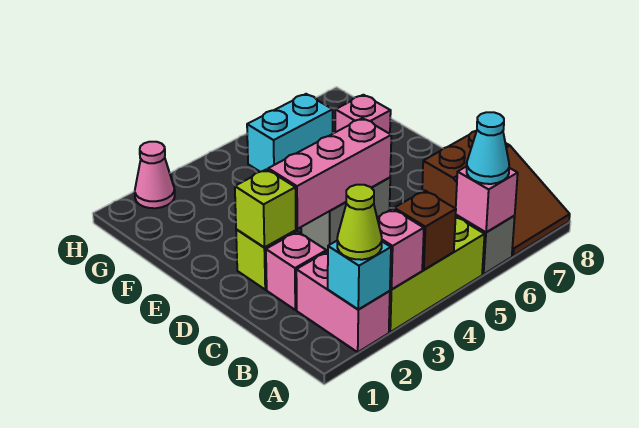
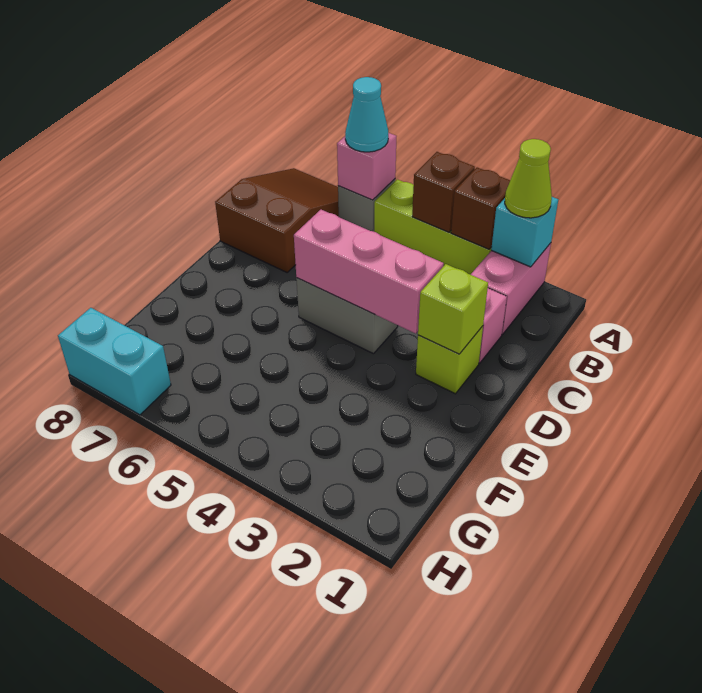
pink 1x1 brick [377,209,424,289] -> brown 1x1 brick [451,168,510,249]
pink 1x1 brick [335,95,391,134] -> none
cyan 1x2 brick [247,94,333,172] -> cyan 1x2 brick moved to [58,308,171,415]
pink 1x1 cone [135,142,175,208] -> none

